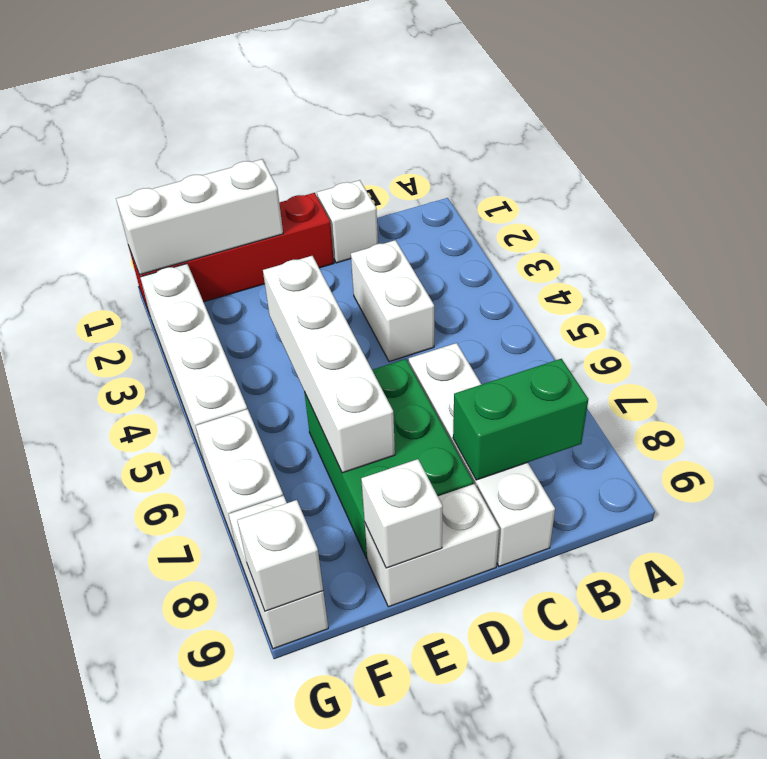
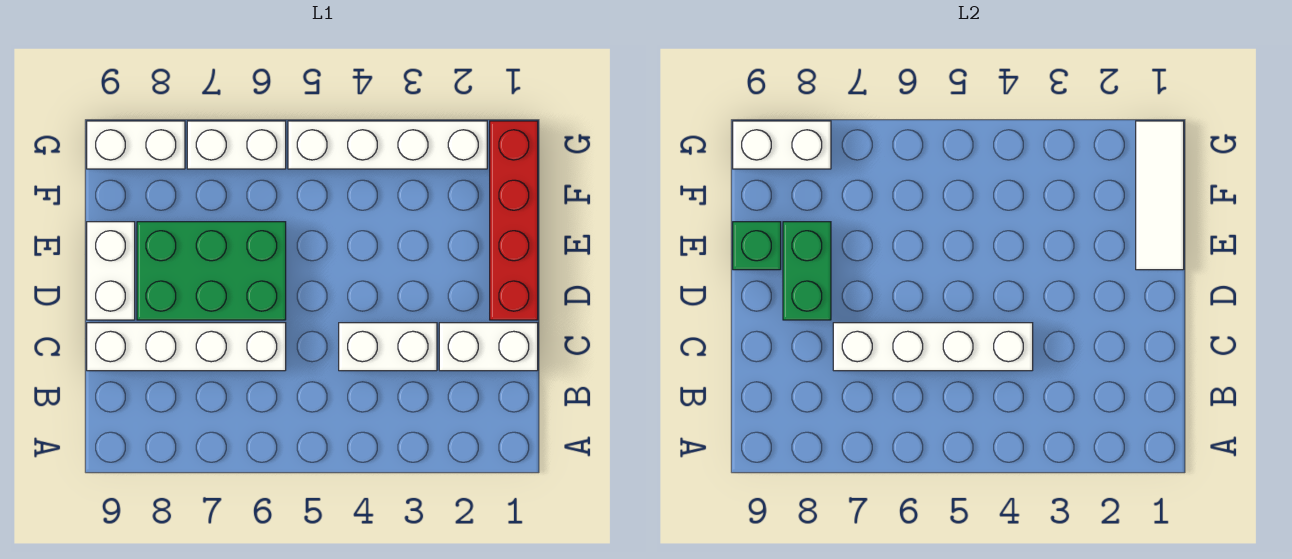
green 1x2 brick [453,359,588,480] -> green 1x2 brick moved to [783,222,831,320]
white 1x1 brick [317,180,378,263] -> white 1x2 brick [439,323,538,371]
white 1x3 brick [116,159,283,275] -> white 1x3 tile [1136,121,1184,270]
white 1x4 brick [263,256,395,473] -> white 1x4 brick moved to [833,323,1033,371]
white 1x1 brick [361,459,443,568] -> green 1x1 brick [733,222,781,270]
white 1x1 brick [237,500,323,611] -> white 1x2 brick [733,121,831,169]

